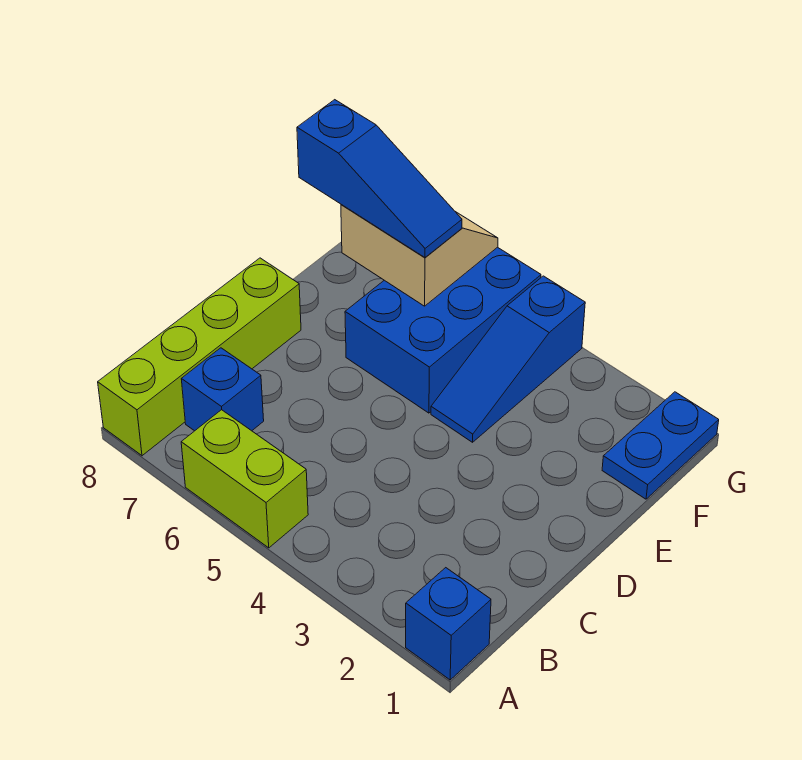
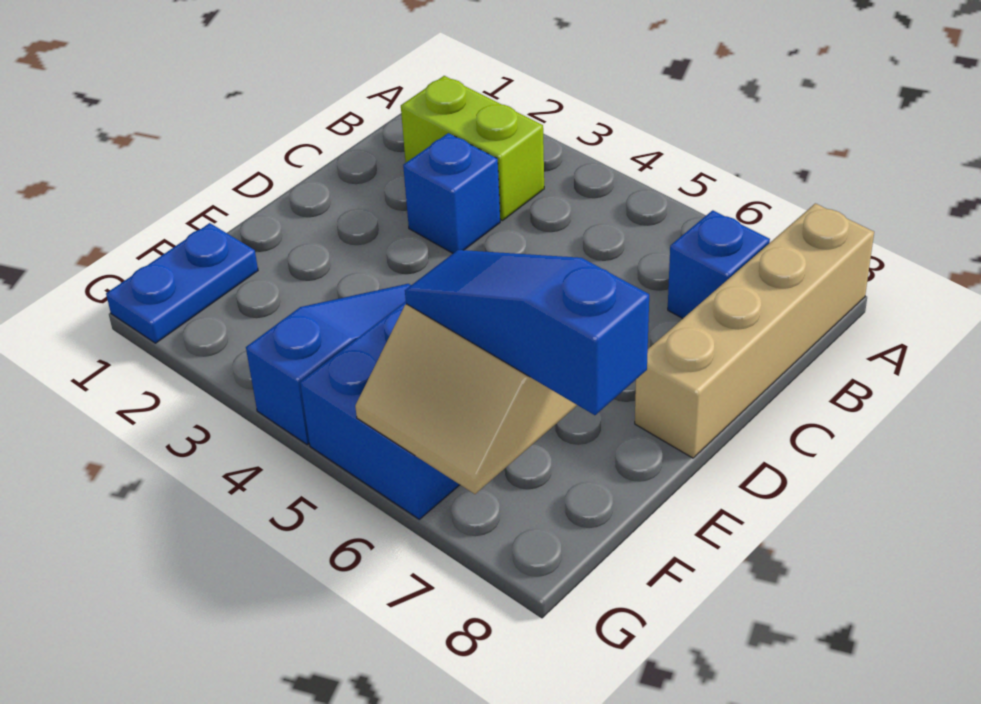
blue 1x1 brick [406,568,491,680] -> blue 1x1 brick moved to [403,133,500,253]
lime 1x2 brick [181,410,308,548] -> lime 1x2 brick moved to [401,76,544,221]
lime 1x4 brick [98,258,301,456] -> tan 1x4 brick [635,203,874,458]

